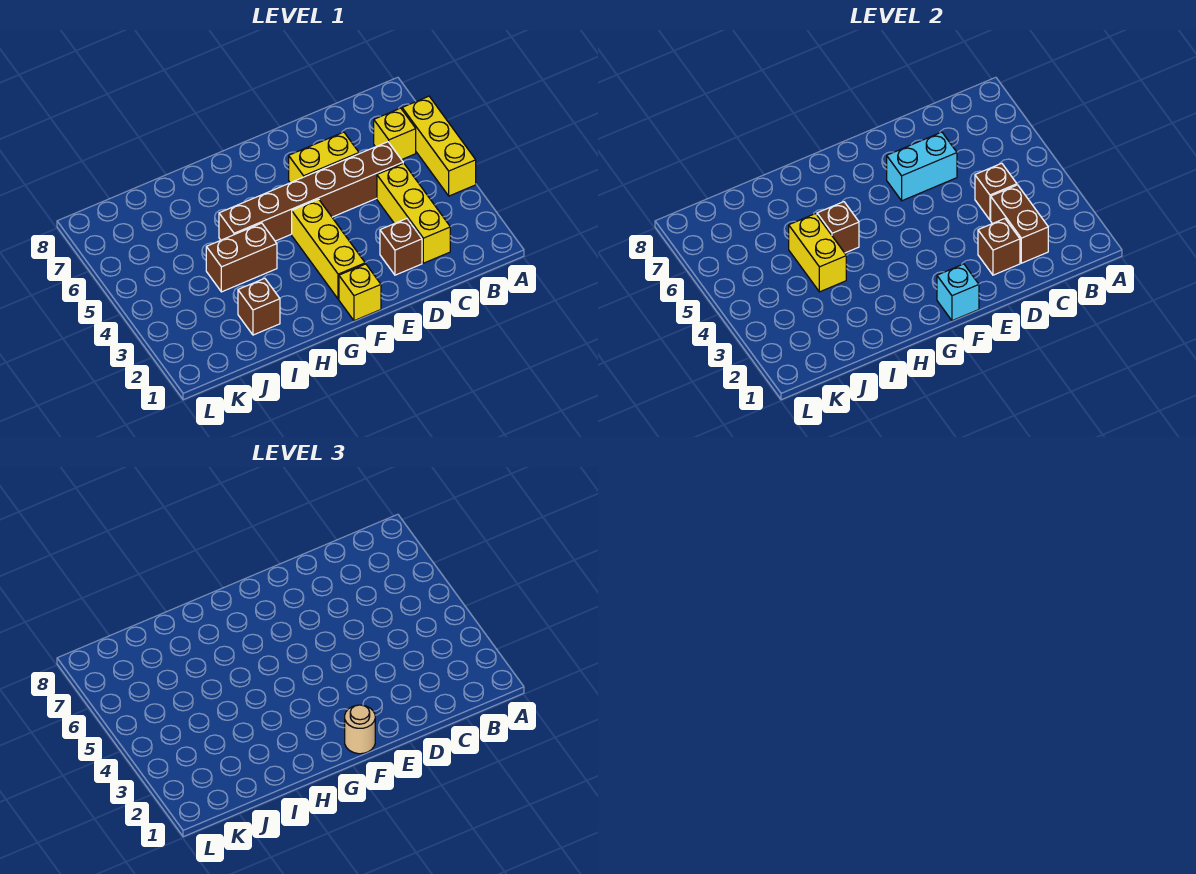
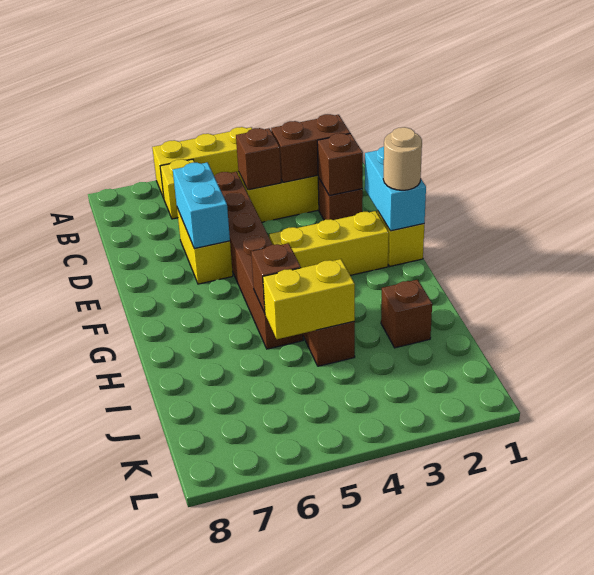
cyan 1x1 brick [937,264,979,321] -> cyan 1x2 brick [365,147,426,231]

